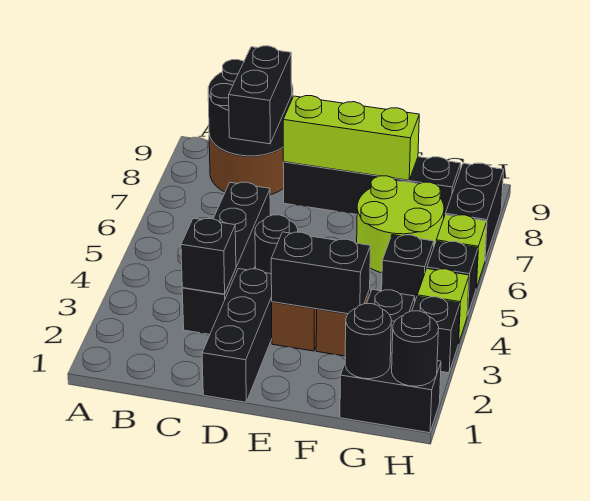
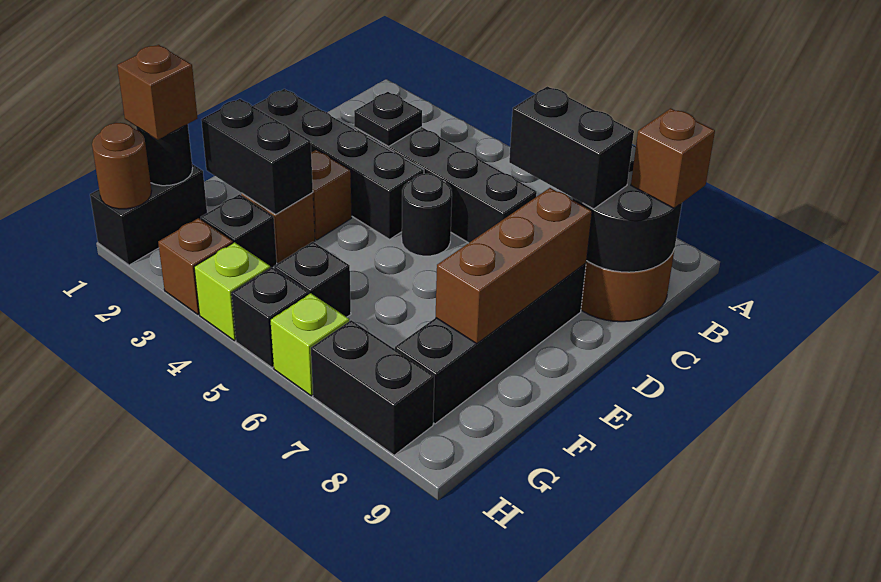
none -> brown 1x1 brick [631,109,715,208]
black 1x1 brick [181,218,236,294] -> black 1x1 plate [354,92,422,146]
black 1x3 brick [202,269,272,402] -> black 1x4 brick [253,89,424,239]
lime 1x3 brick [283,96,419,180] -> brown 1x3 brick [436,188,592,344]
black 1x2 brick [271,232,371,314] -> black 1x2 brick turned to [201,99,313,214]
lime 2x2 round brick [357,176,444,273] -> none
none -> brown 1x1 brick [117,45,198,140]
black 1x1 round brick [392,311,439,386] -> brown 1x1 round brick [92,123,152,209]
black 1x1 brick [412,296,460,373] -> brown 1x1 brick [158,218,233,314]

